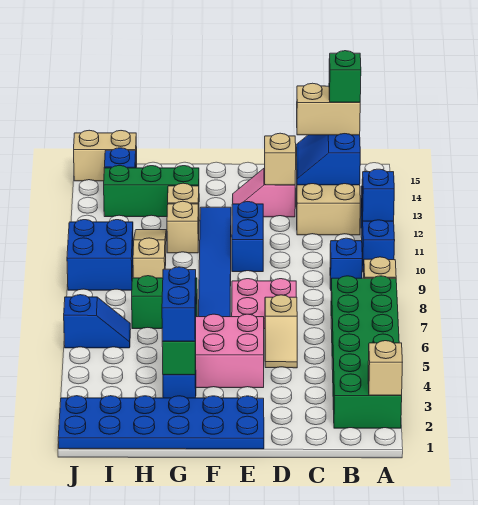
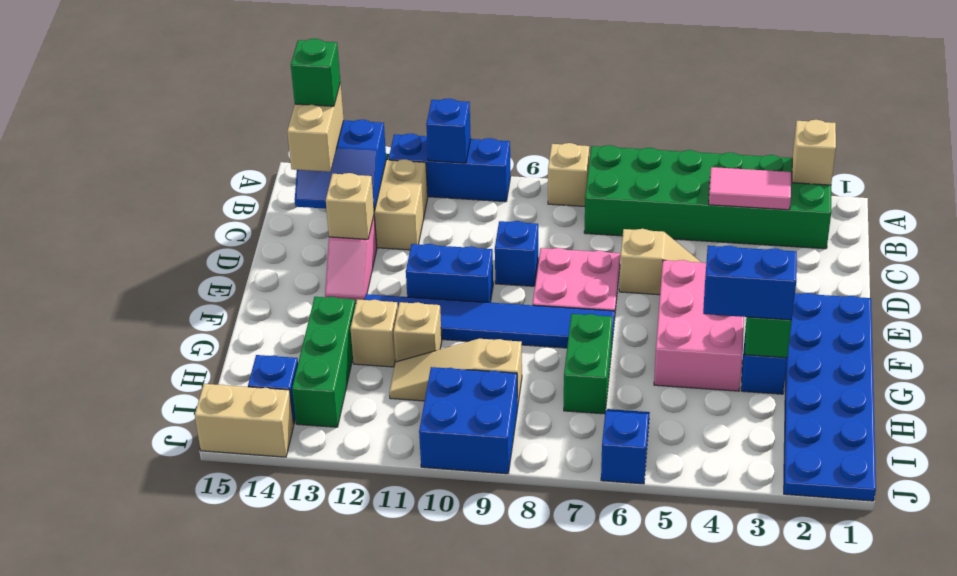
none -> pink 1x2 tile [709,167,791,210]
blue 1x1 brick [330,238,362,289] -> blue 1x1 brick moved to [495,221,538,286]
tan 1x2 brick [74,130,137,181] -> tan 1x2 brick turned to [195,384,294,457]

